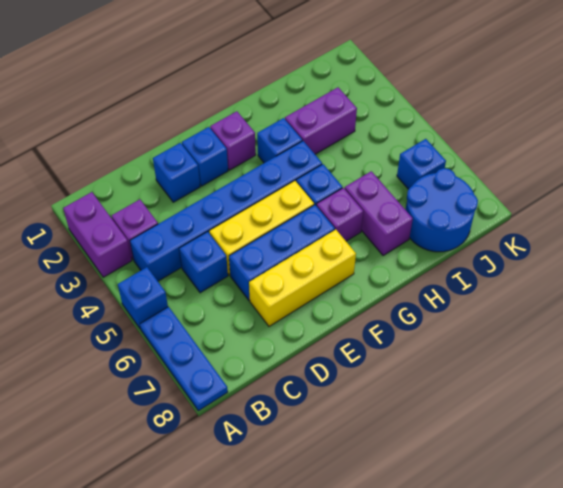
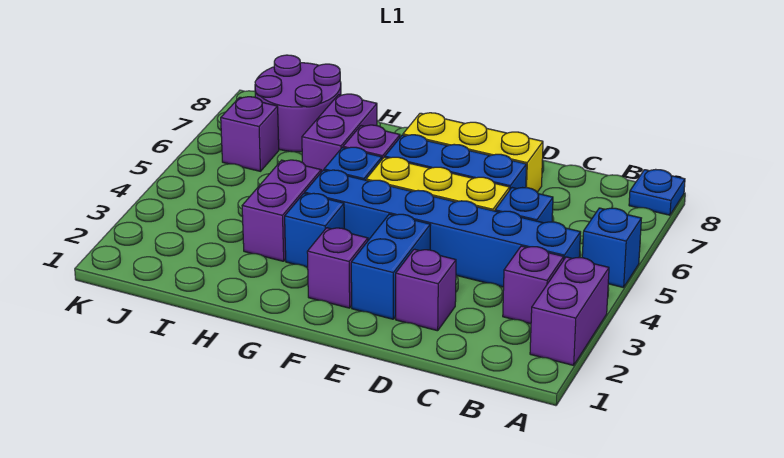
blue 1x3 plate [140,307,228,411] -> blue 1x1 plate [629,169,685,215]
blue 1x1 brick [153,143,200,202] -> purple 1x1 brick [396,249,456,331]
blue 1x1 brick [182,127,228,186] -> blue 1x2 brick [351,214,431,319]
purple 1x2 brick [285,88,357,154] -> purple 1x2 brick turned to [242,160,321,261]
blue 2x2 round brick [406,168,478,252] -> purple 2x2 round brick [255,55,341,152]
blue 1x1 brick [397,139,446,189] -> purple 1x1 brick [221,97,279,171]

